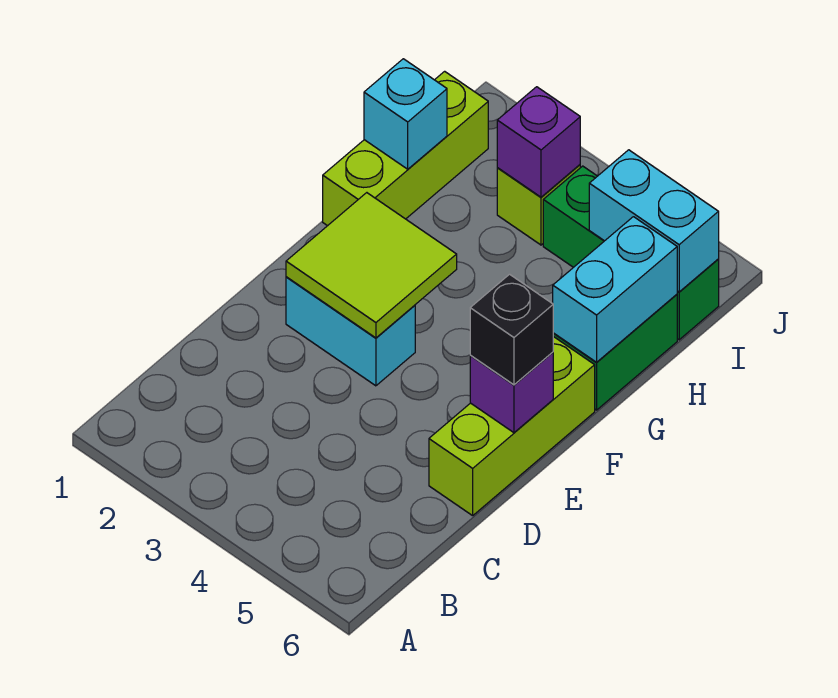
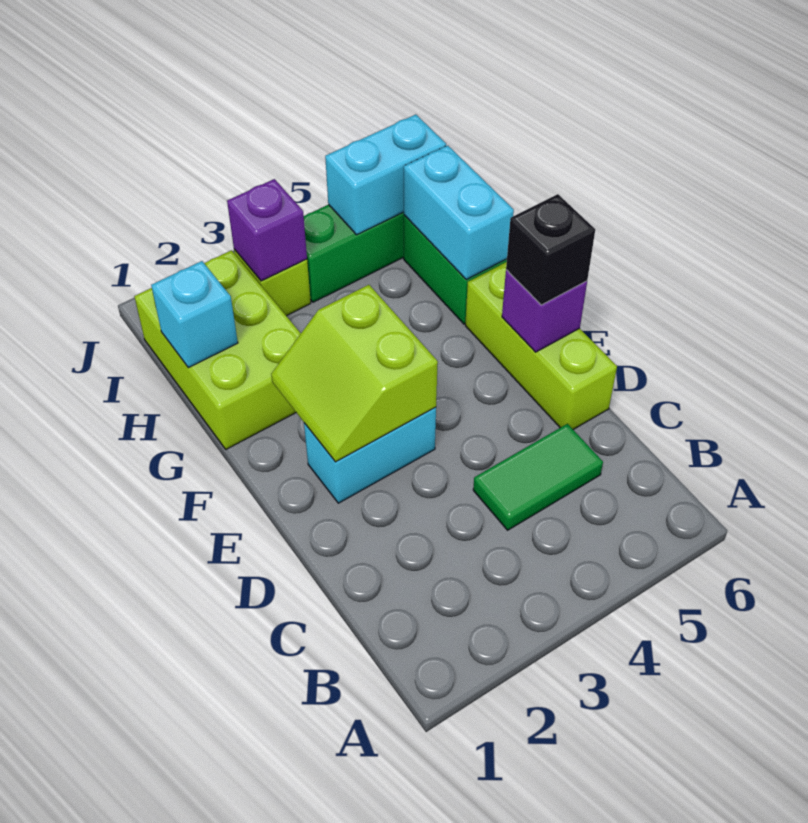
none -> green 1x2 tile [473,424,603,530]
lime 2x2 tile [286,193,457,338] -> lime 2x2 slope [271,285,438,462]
lime 1x3 brick [323,71,488,226] -> lime 2x3 brick [134,250,301,449]

